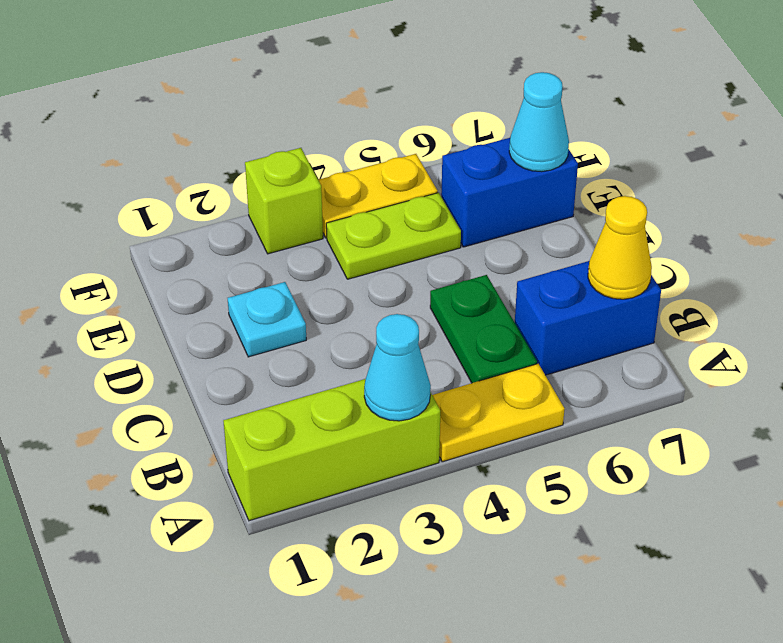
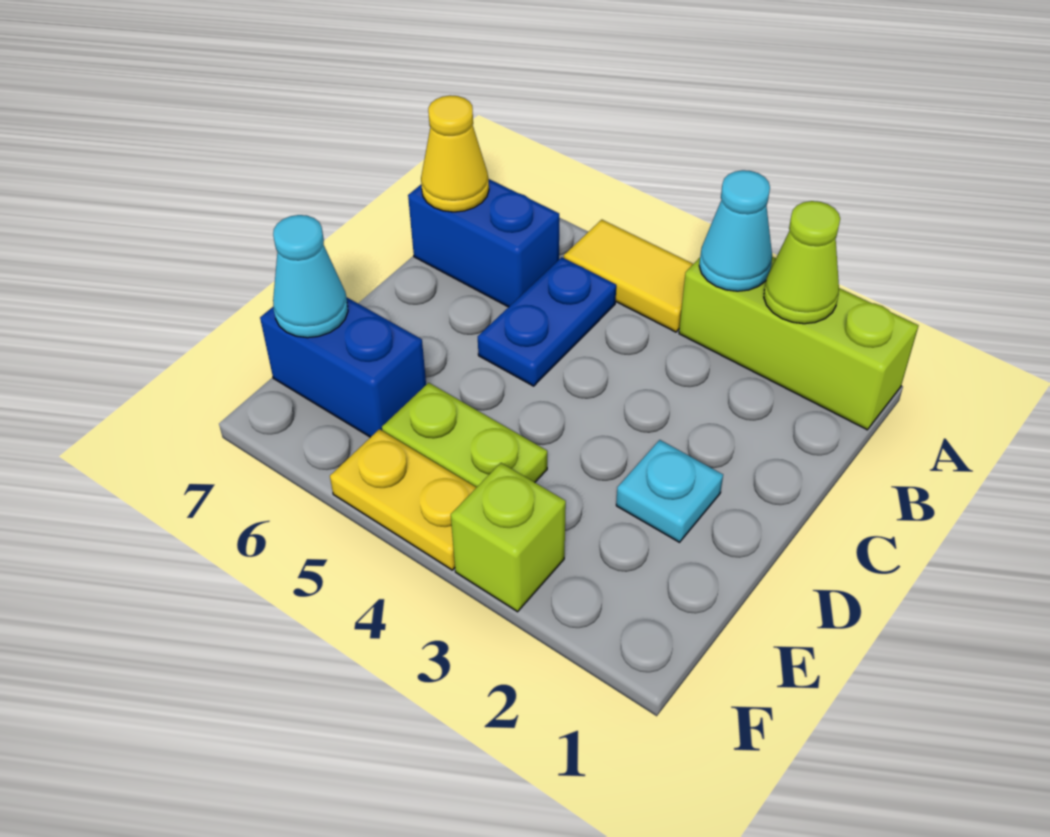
none -> lime 1x1 cone [764,201,840,324]
yellow 1x2 plate [433,364,565,462] -> yellow 1x2 tile [564,220,693,332]
green 1x2 plate [430,275,537,383] -> blue 1x2 plate [478,257,616,386]

